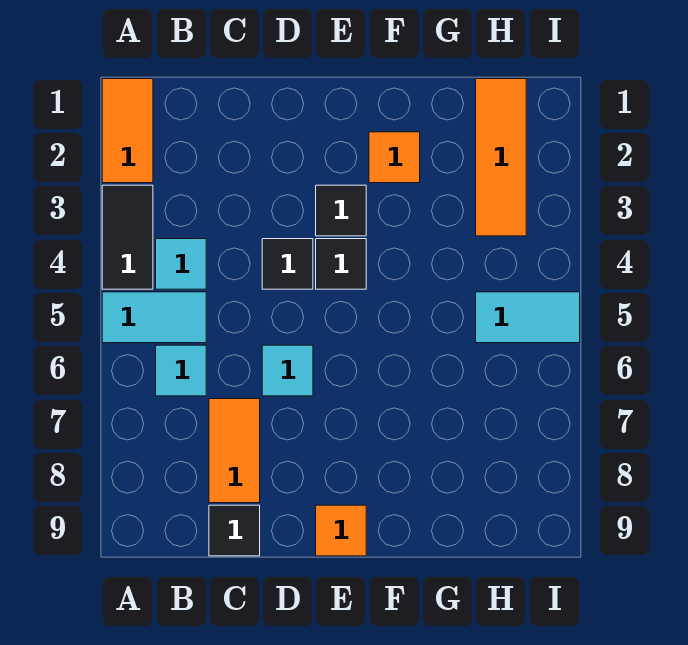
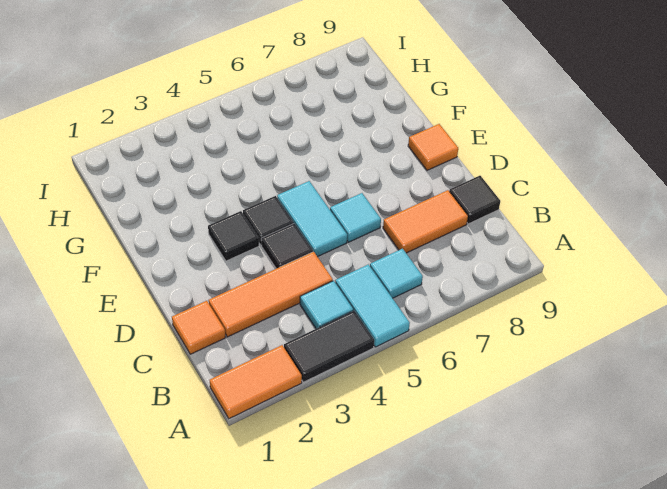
orange 1x1 tile [369,132,420,183] -> orange 1x1 tile moved to [172,301,225,354]
orange 1x3 tile [476,79,526,236] -> orange 1x3 tile moved to [209,252,333,337]
cyan 1x2 tile [476,292,580,343] -> cyan 1x2 tile moved to [277,181,347,257]

